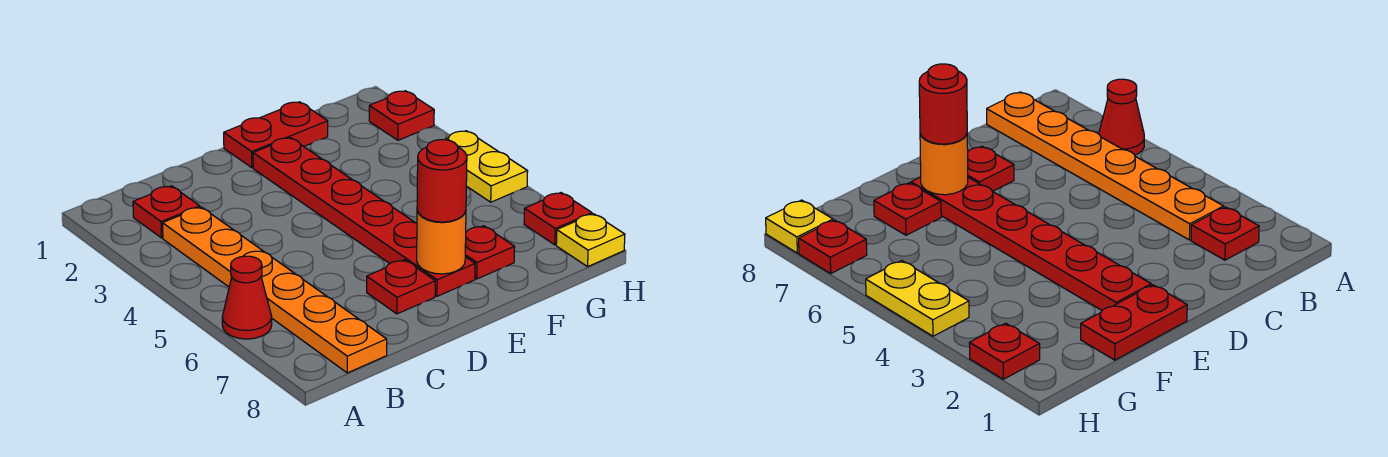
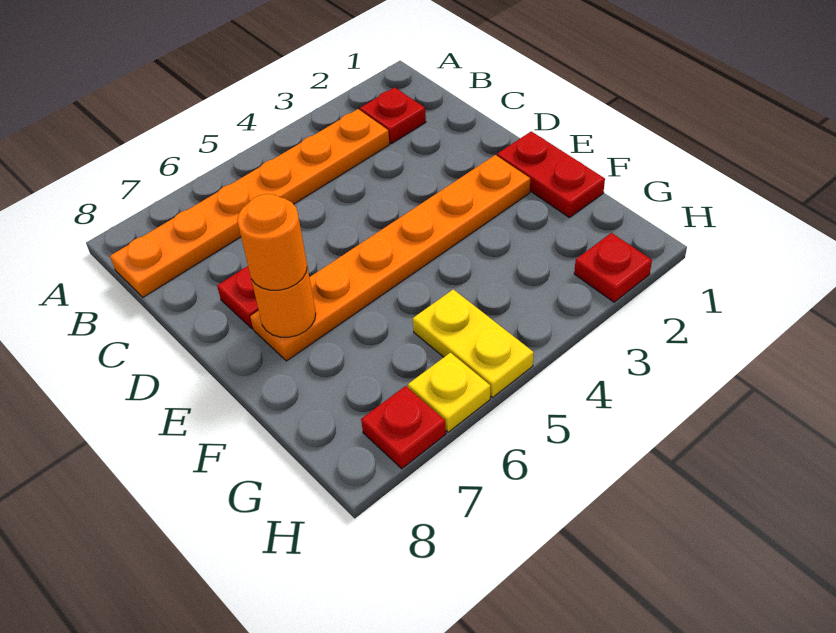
red 1x1 cone [222,256,272,339] -> none
red 1x6 plate [253,138,475,296] -> orange 1x6 plate [250,155,530,361]
red 1x1 round brick [417,140,467,222] -> orange 1x1 round brick [237,194,307,290]
red 1x1 plate [465,226,515,279] -> none
yellow 1x2 plate [445,131,528,202] -> yellow 1x2 plate turned to [413,289,534,398]
yellow 1x1 plate [556,214,625,267] -> yellow 1x1 plate moved to [408,353,490,432]

